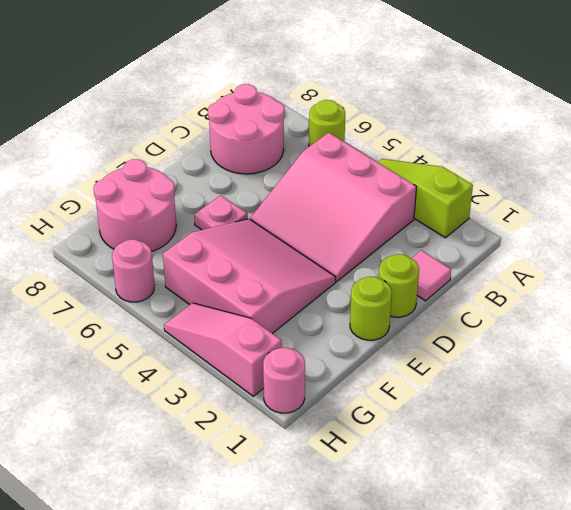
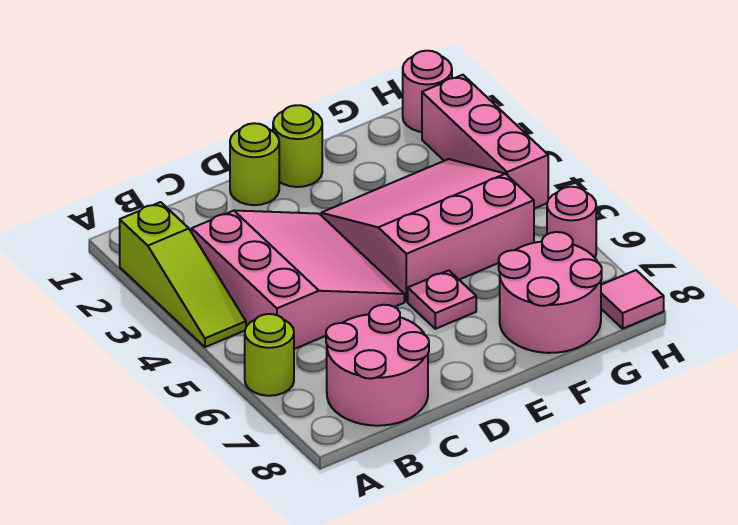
pink 1x1 tile [412,250,451,301] -> pink 1x1 tile moved to [601,270,664,329]
pink 3x3 slope [163,219,336,334] -> pink 3x3 slope turned to [321,159,534,302]
pink 1x3 slope [164,303,282,396] -> pink 1x3 brick [422,75,548,209]

